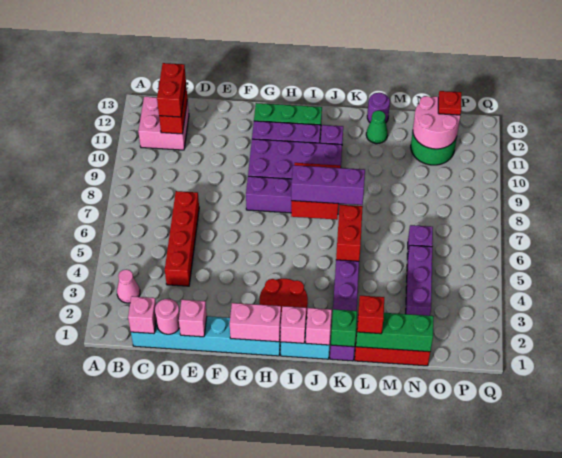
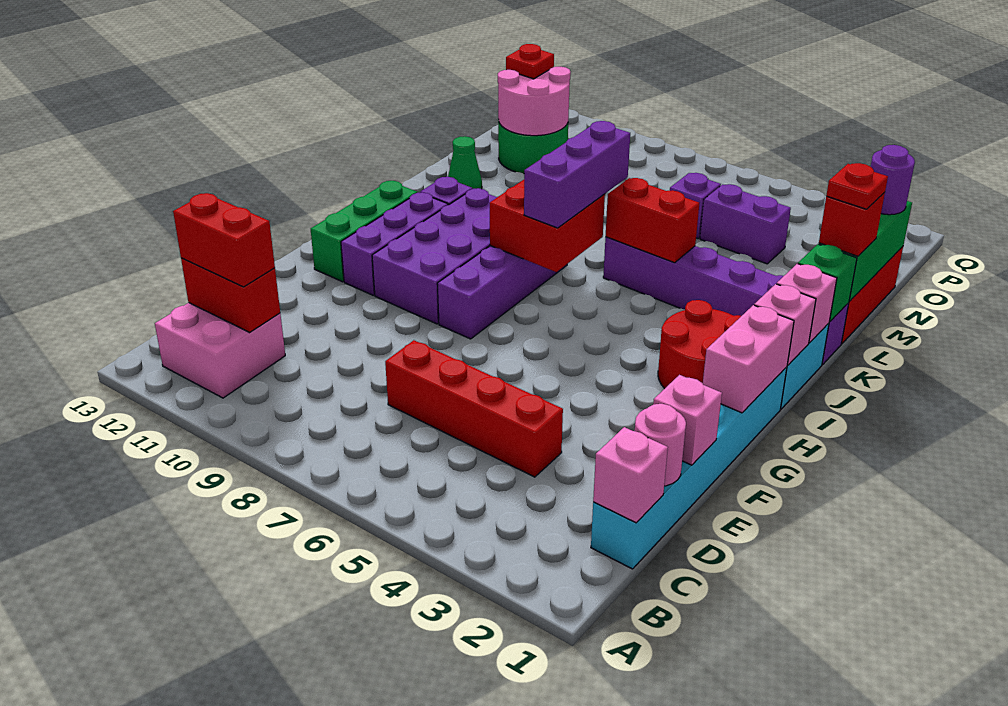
pink 1x1 cone [117,270,140,303] -> none
none -> red 1x1 plate [826,163,888,209]
purple 1x1 round brick [367,93,390,122] -> purple 1x1 round brick moved to [871,145,915,215]
purple 1x3 brick [406,245,432,316] -> purple 1x2 brick [700,184,791,264]

